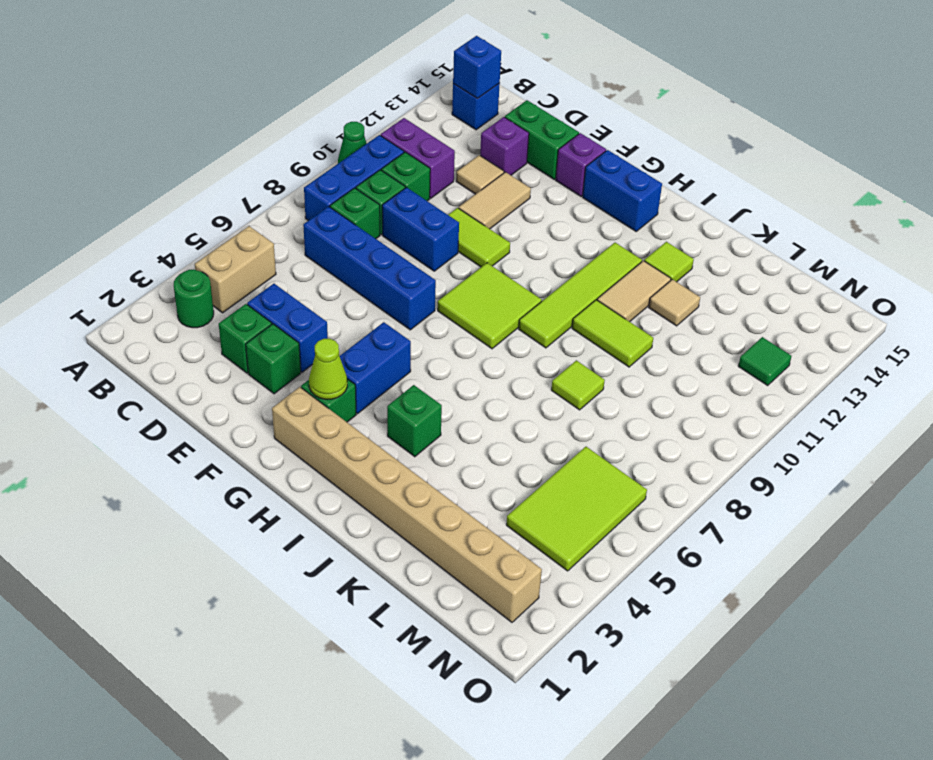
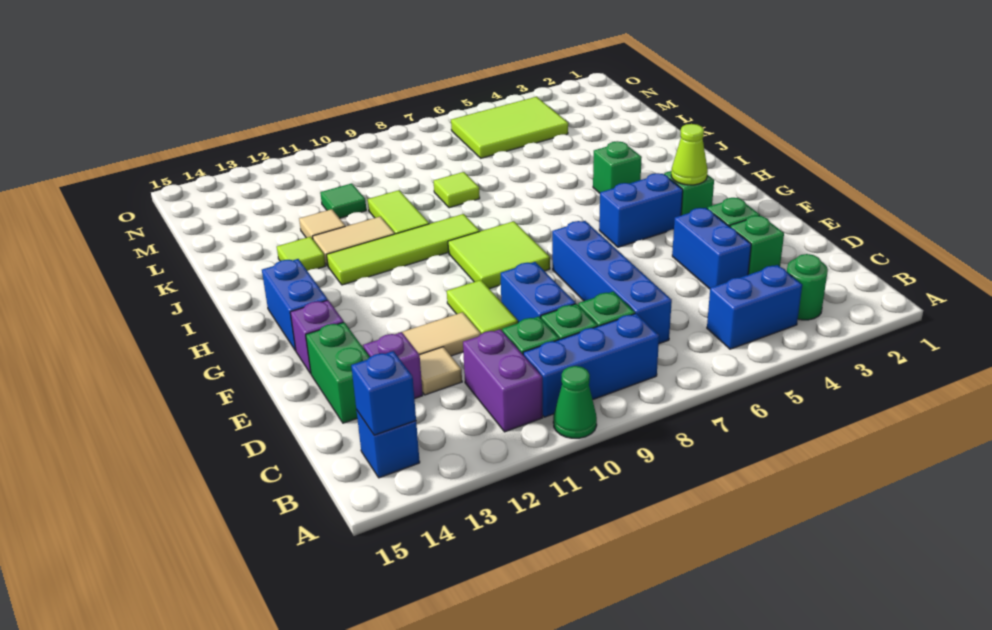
tan 1x2 brick [195,226,276,313] -> blue 1x2 brick [707,265,802,349]
tan 1x8 brick [272,387,542,622] -> none
green 1x1 tile [738,337,792,385] -> green 1x1 tile moved to [320,183,366,218]

